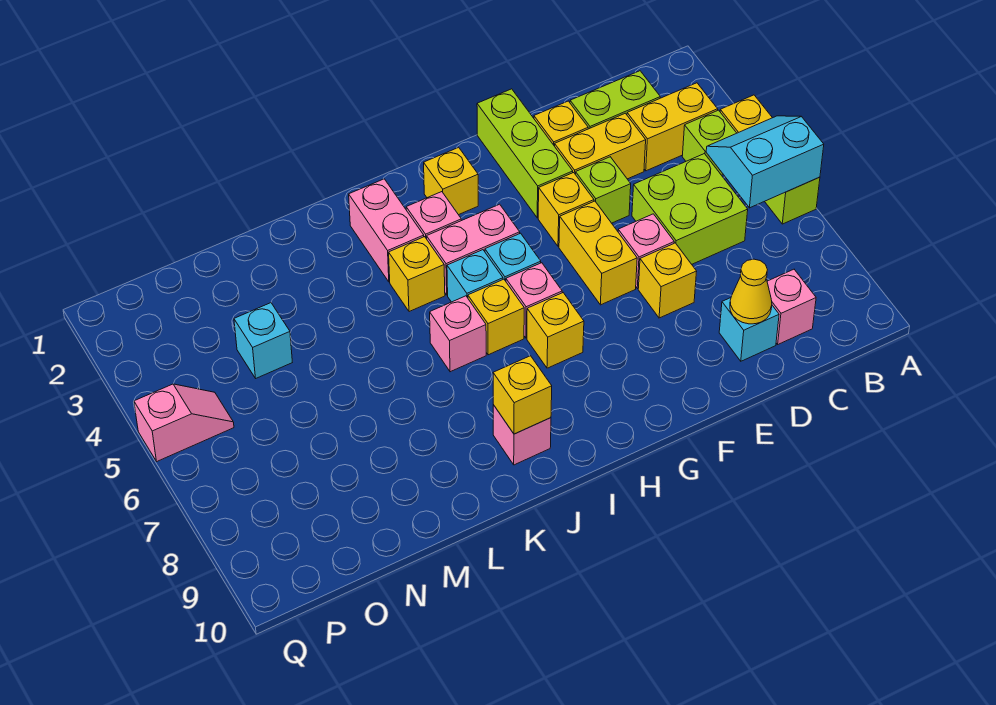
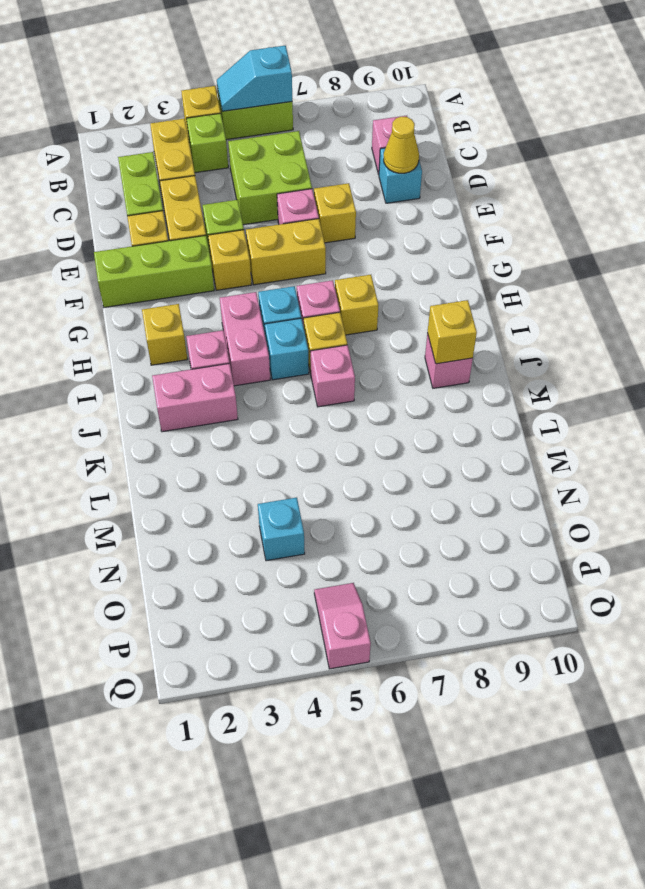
cyan 2x2 slope [706,116,824,208] -> cyan 1x2 slope [217,46,292,111]
yellow 1x1 brick [389,237,445,312] -> none

